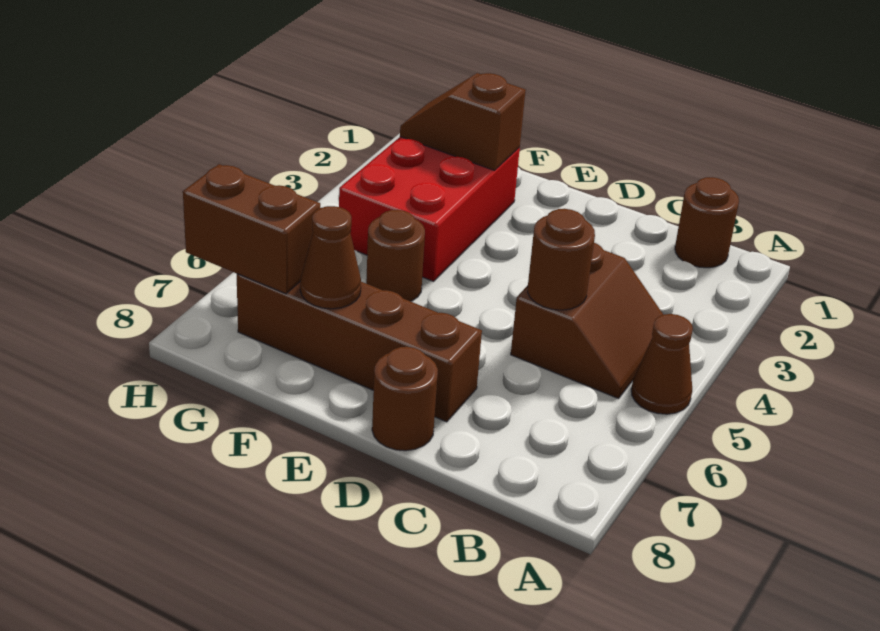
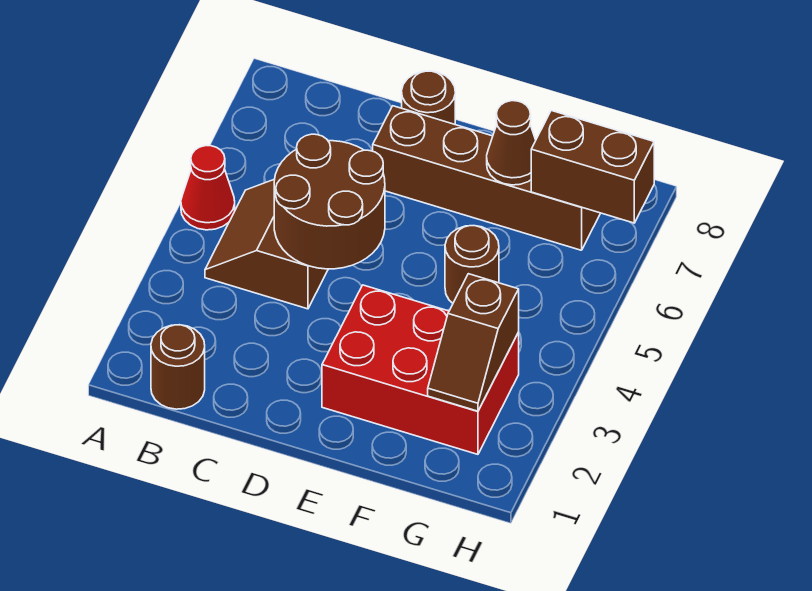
brown 1x1 cone [631,314,693,414] -> red 1x1 cone [181,146,235,230]
brown 1x1 round brick [528,209,595,310] -> brown 2x2 round brick [274,134,385,269]
red 2x3 brick [339,137,520,281] -> red 2x3 brick turned to [322,285,519,454]
brown 1x2 slope [400,73,526,170] -> brown 1x2 slope turned to [428,274,519,411]

